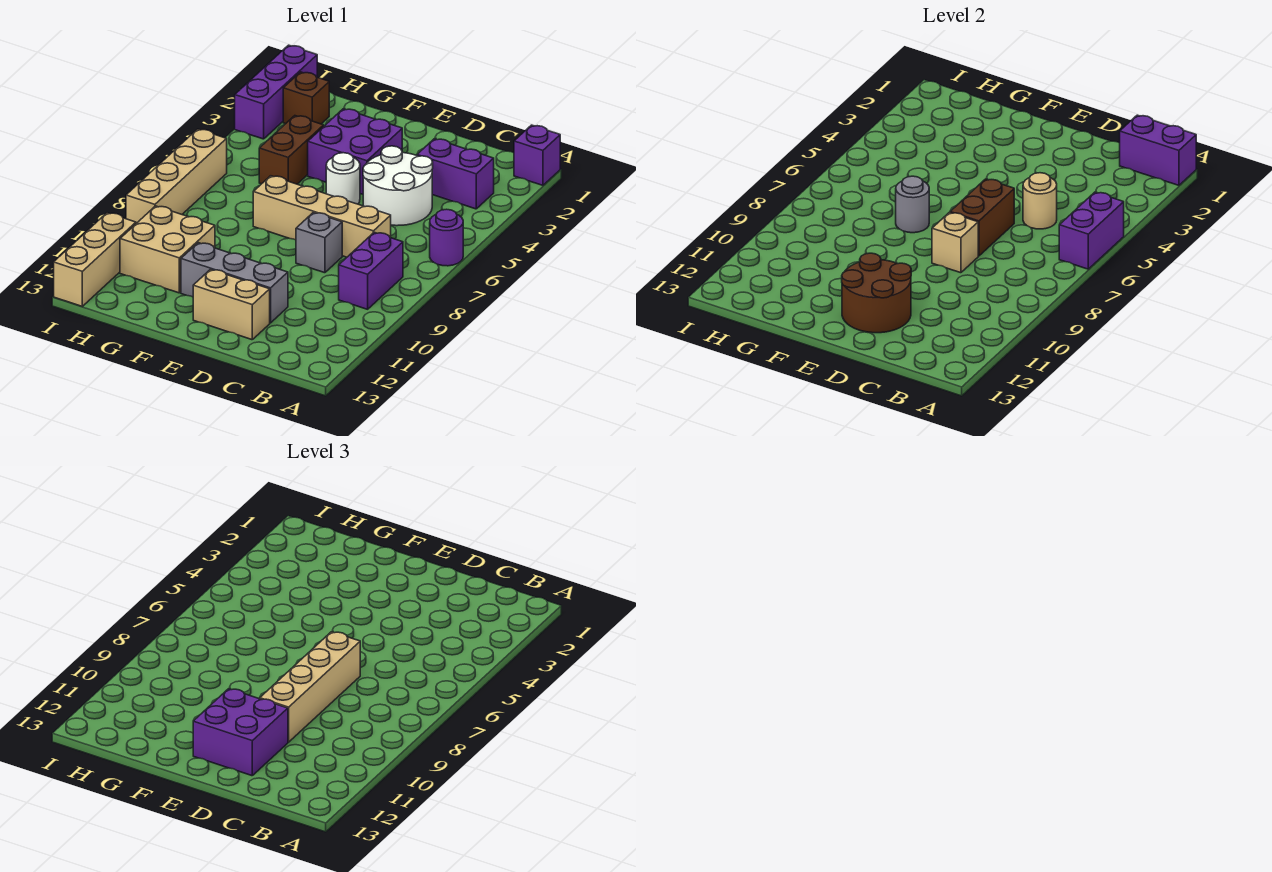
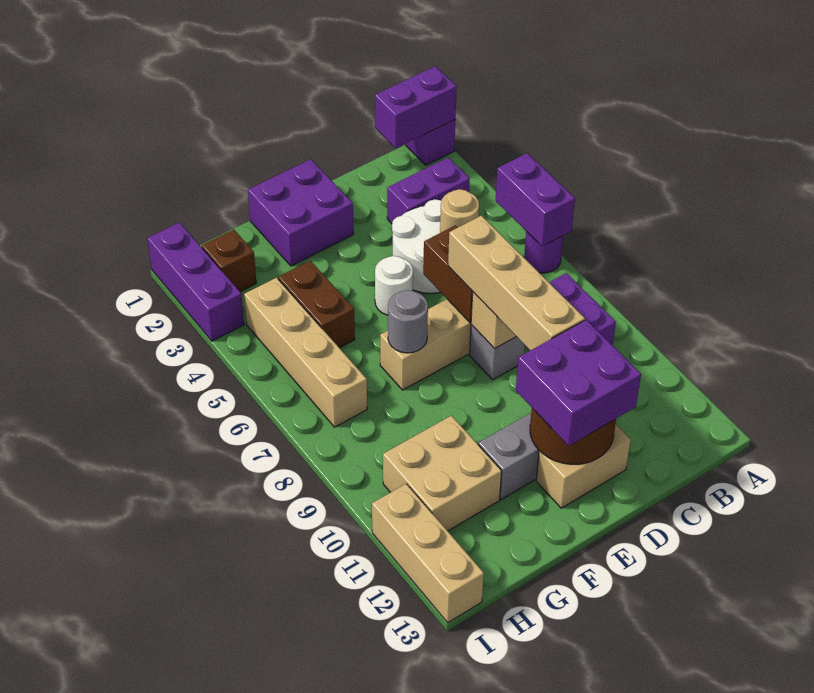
purple 2x2 brick [308,109,402,194] -> purple 2x2 brick moved to [248,159,353,266]
tan 1x4 brick [126,129,227,223] -> tan 1x4 brick moved to [244,278,367,427]

